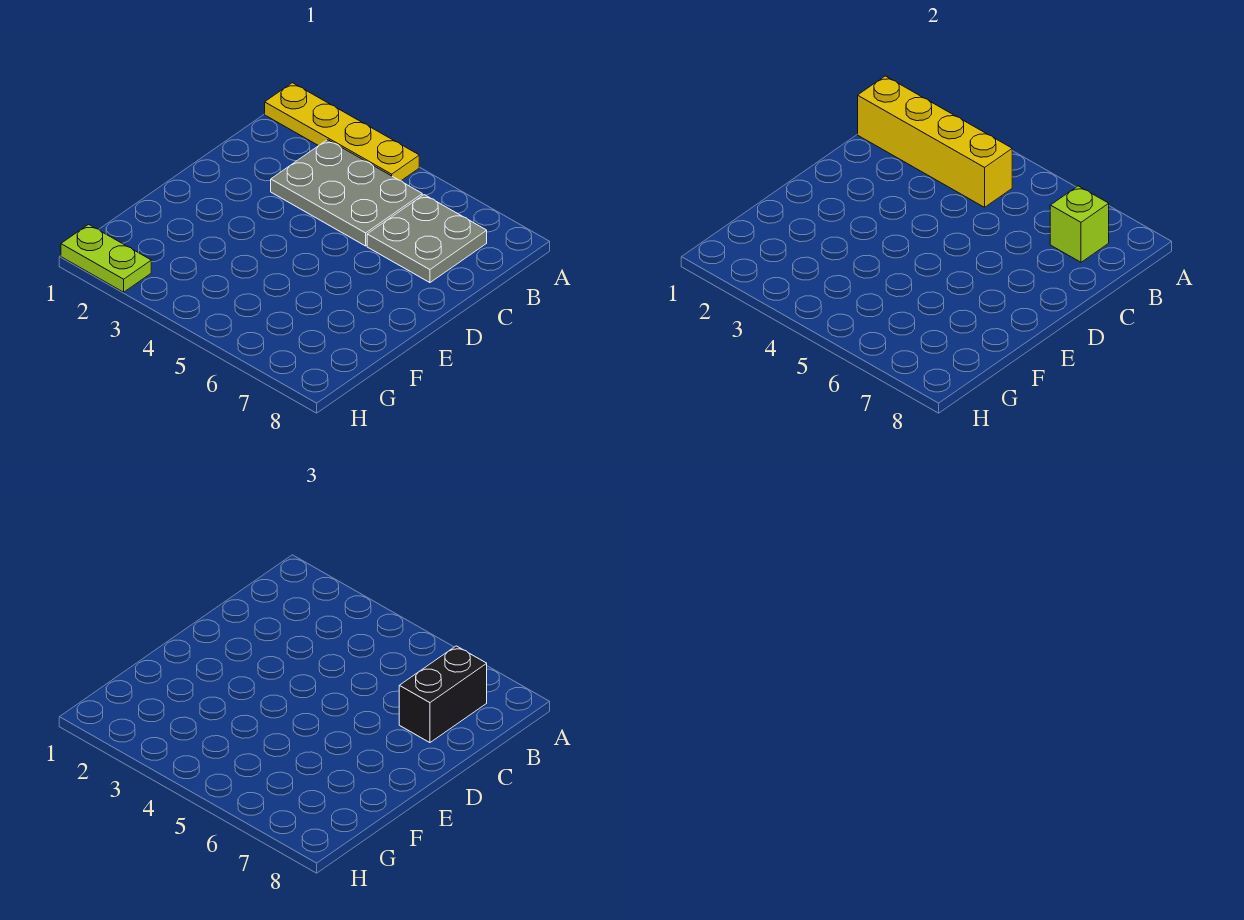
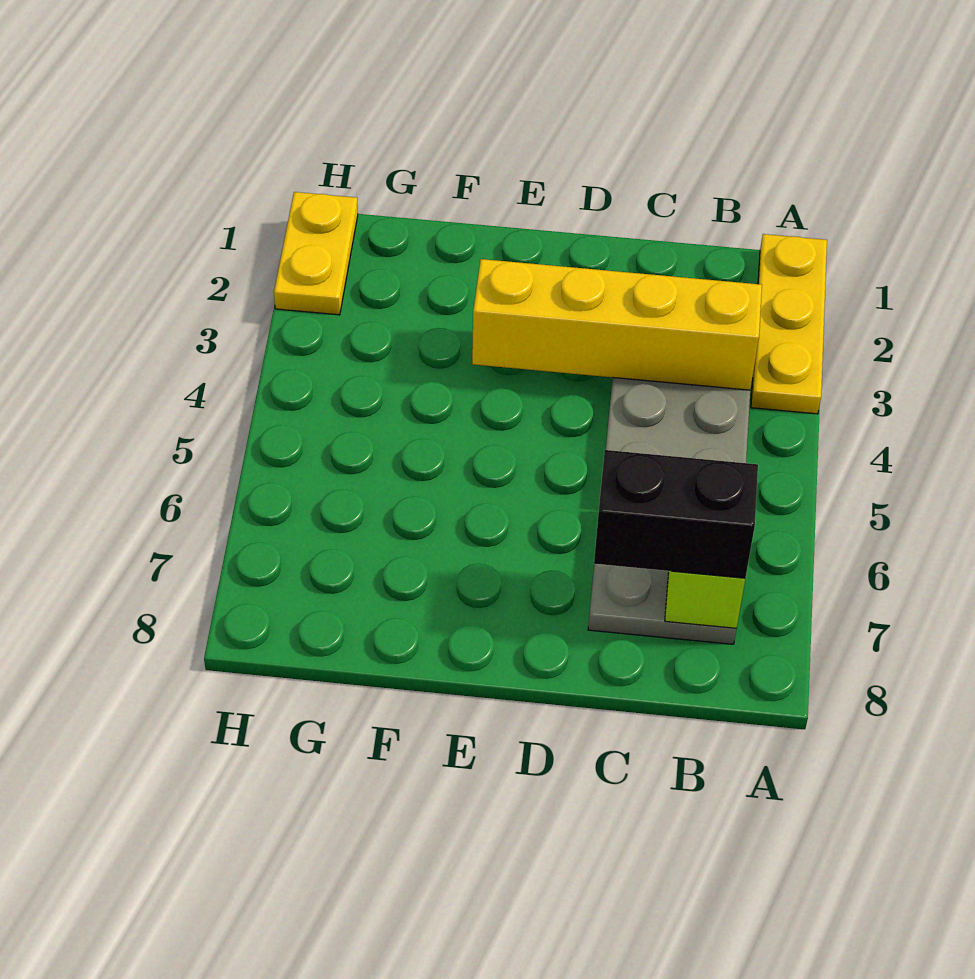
yellow 1x4 plate [265,83,419,181] -> yellow 1x3 plate [751,234,827,414]
yellow 1x4 brick [858,76,1012,207] -> yellow 1x4 brick turned to [472,259,762,390]
lime 1x2 plate [61,224,151,292] -> yellow 1x2 plate [274,192,358,315]

